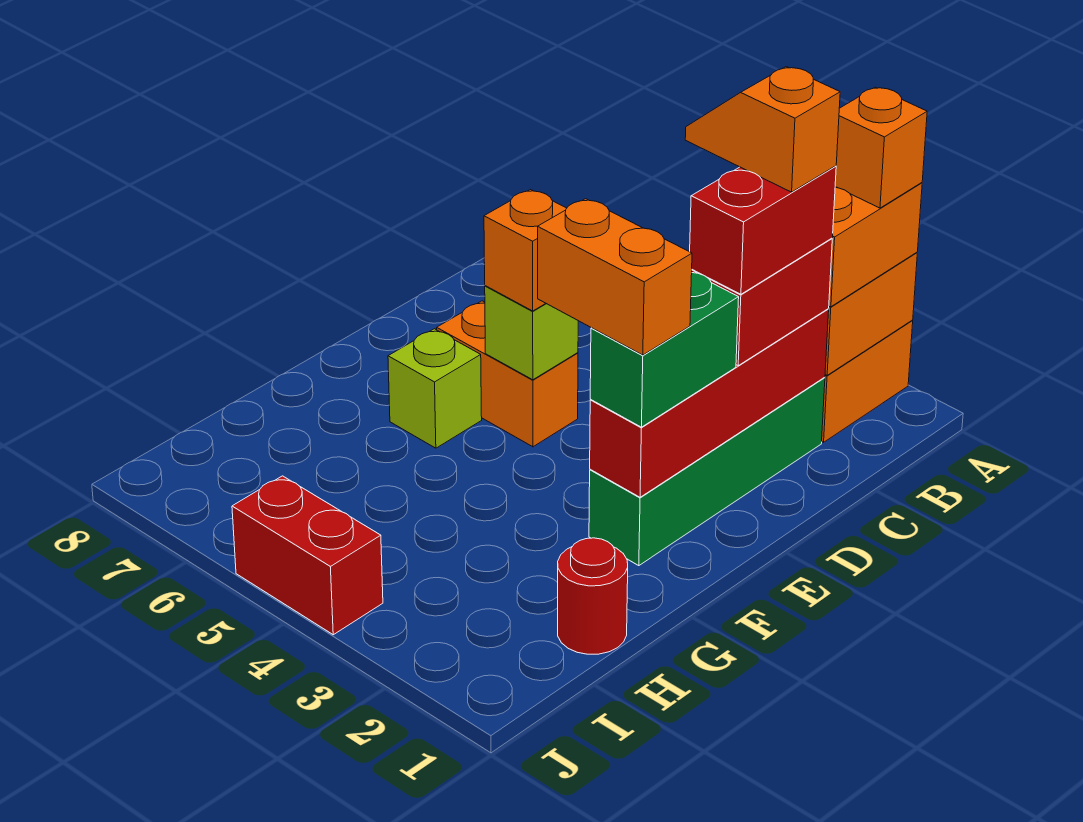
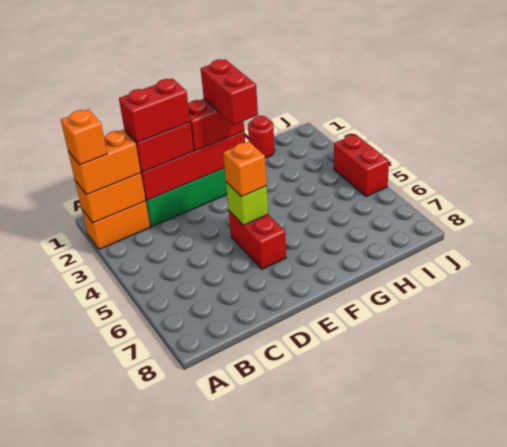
orange 1x2 slope [685,67,840,192] -> none
green 1x2 brick [590,273,739,427] -> red 1x2 brick [188,99,244,151]
orange 1x2 brick [437,301,578,447] -> red 1x2 brick [229,211,286,269]
orange 1x2 brick [538,199,692,355] -> red 1x2 brick [201,59,258,125]
lime 1x1 brick [388,329,482,448] -> none

